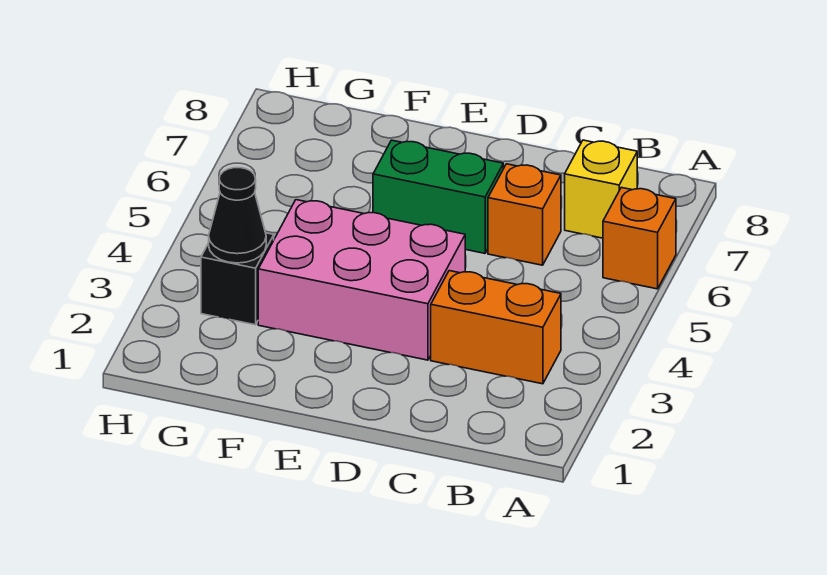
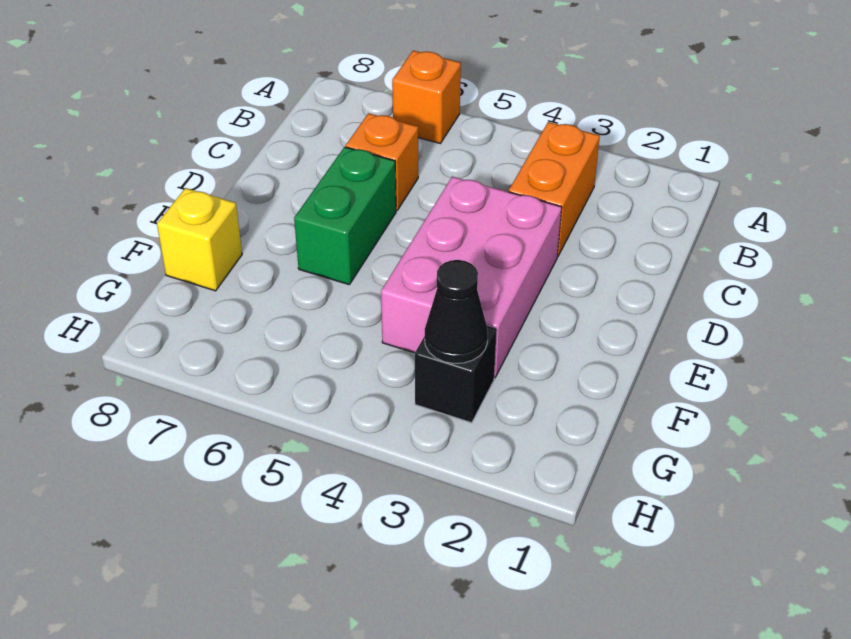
yellow 1x1 brick [565,140,637,238] -> yellow 1x1 brick moved to [157,188,242,291]

